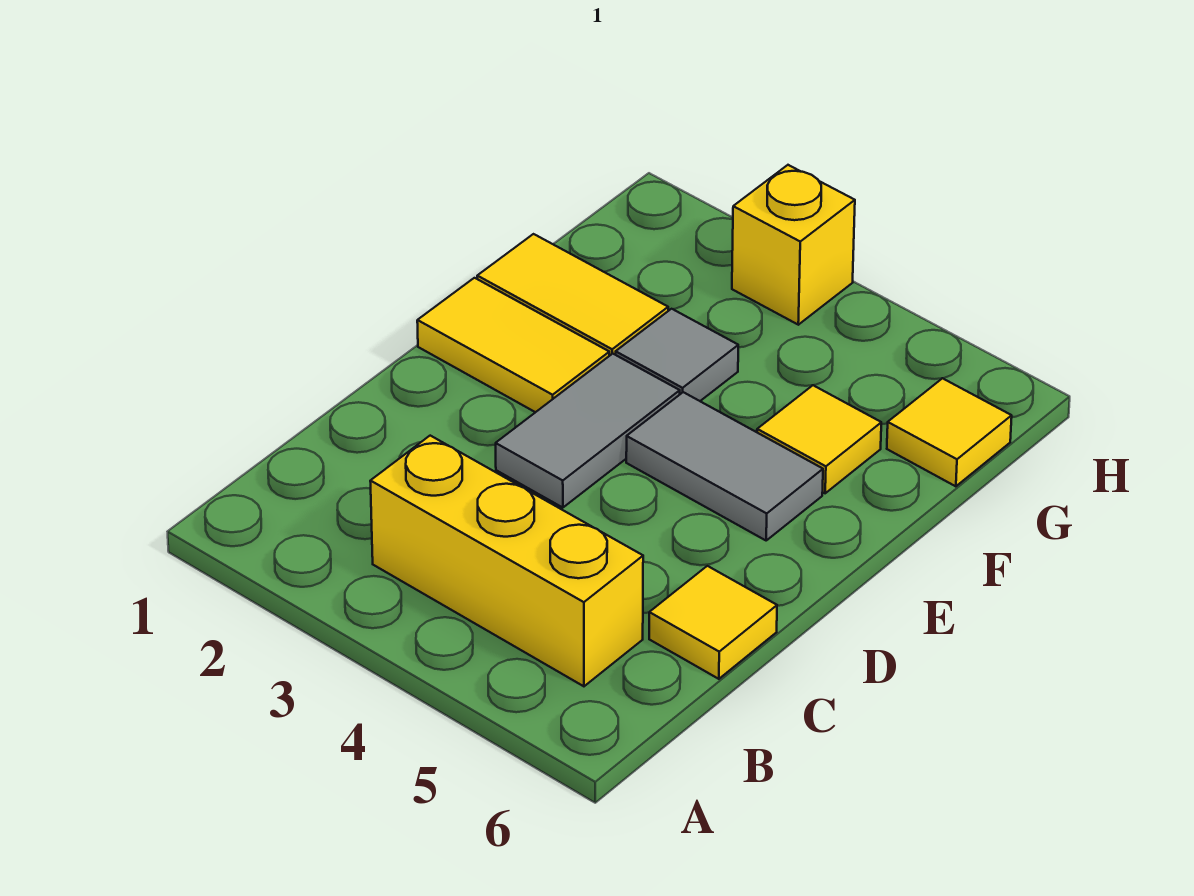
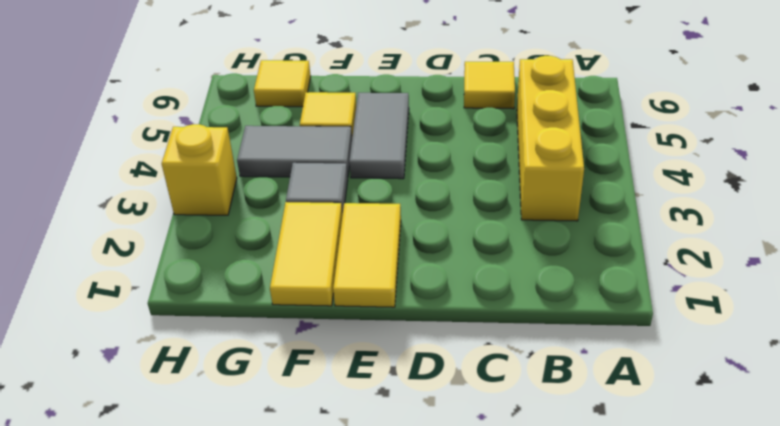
grey 1x2 tile [496,354,680,508] -> grey 1x2 tile moved to [237,126,352,177]

